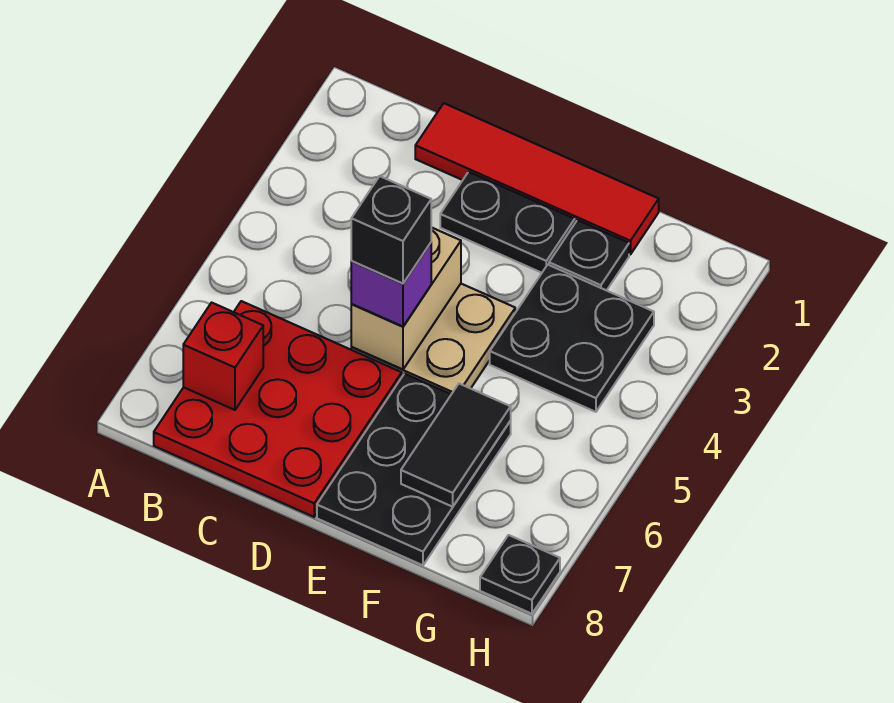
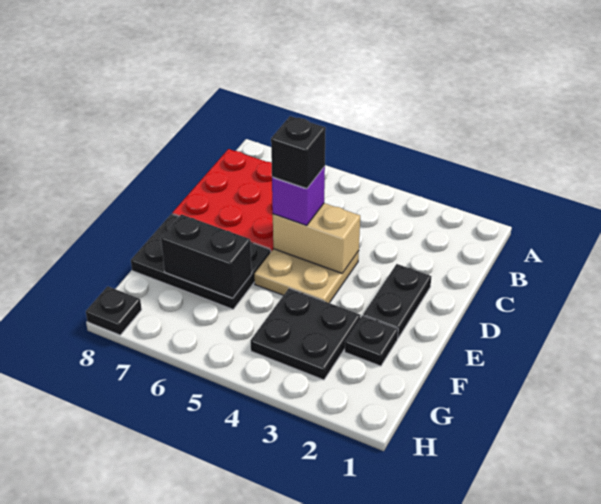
red 1x1 brick [183,303,263,410] -> none
red 1x4 tile [415,103,659,255] -> none
black 1x2 tile [401,384,511,507] -> black 1x2 brick [161,214,252,298]

